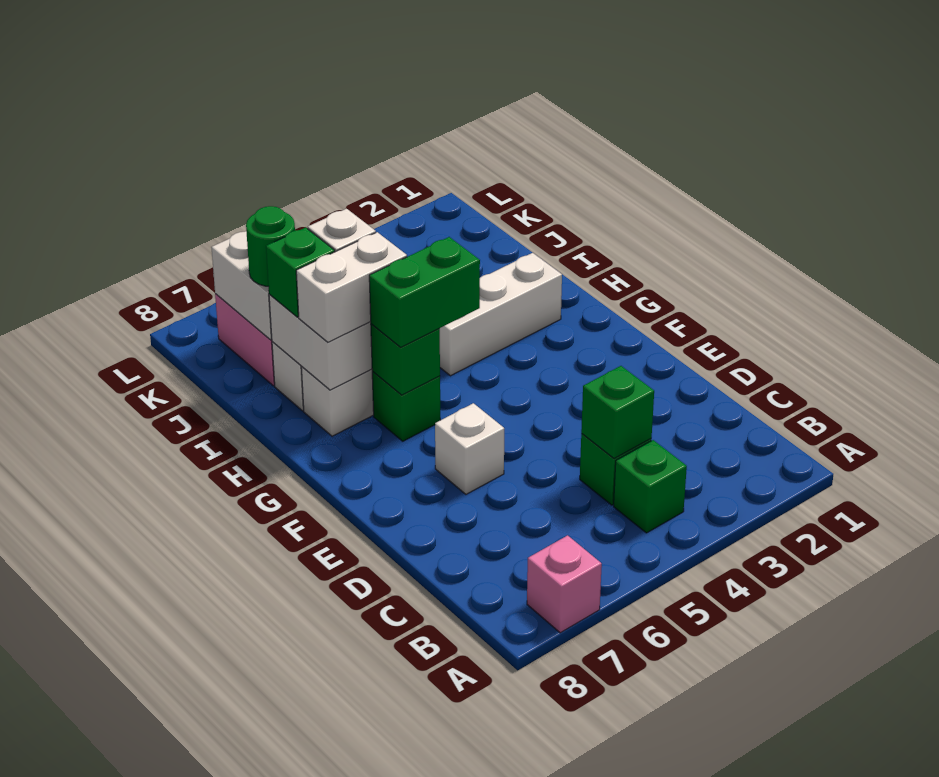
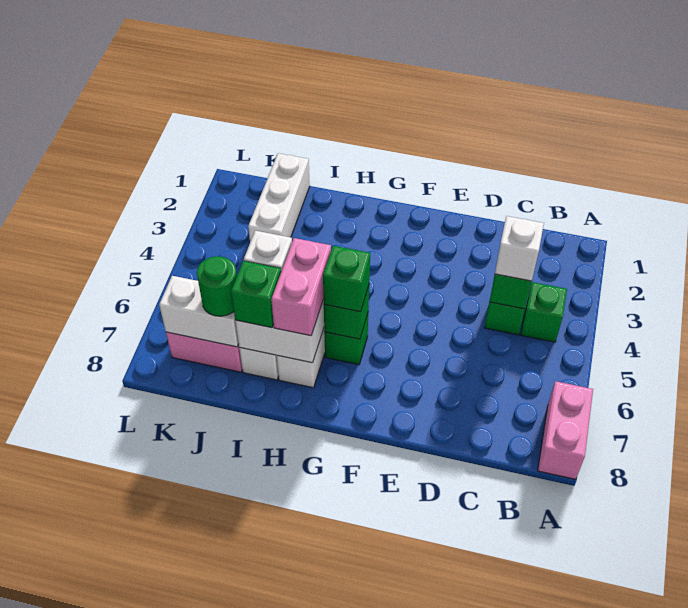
pink 1x1 brick [527,535,602,633] -> pink 1x2 brick [538,381,593,479]
white 1x1 brick [435,403,504,494] -> white 1x1 brick moved to [495,216,544,281]
green 1x2 brick [369,237,480,347] -> green 1x1 brick [323,246,370,312]
white 1x3 brick [439,253,562,376] -> white 1x3 brick moved to [248,153,310,242]
white 1x2 brick [296,232,407,342] -> pink 1x2 brick [271,238,331,336]

